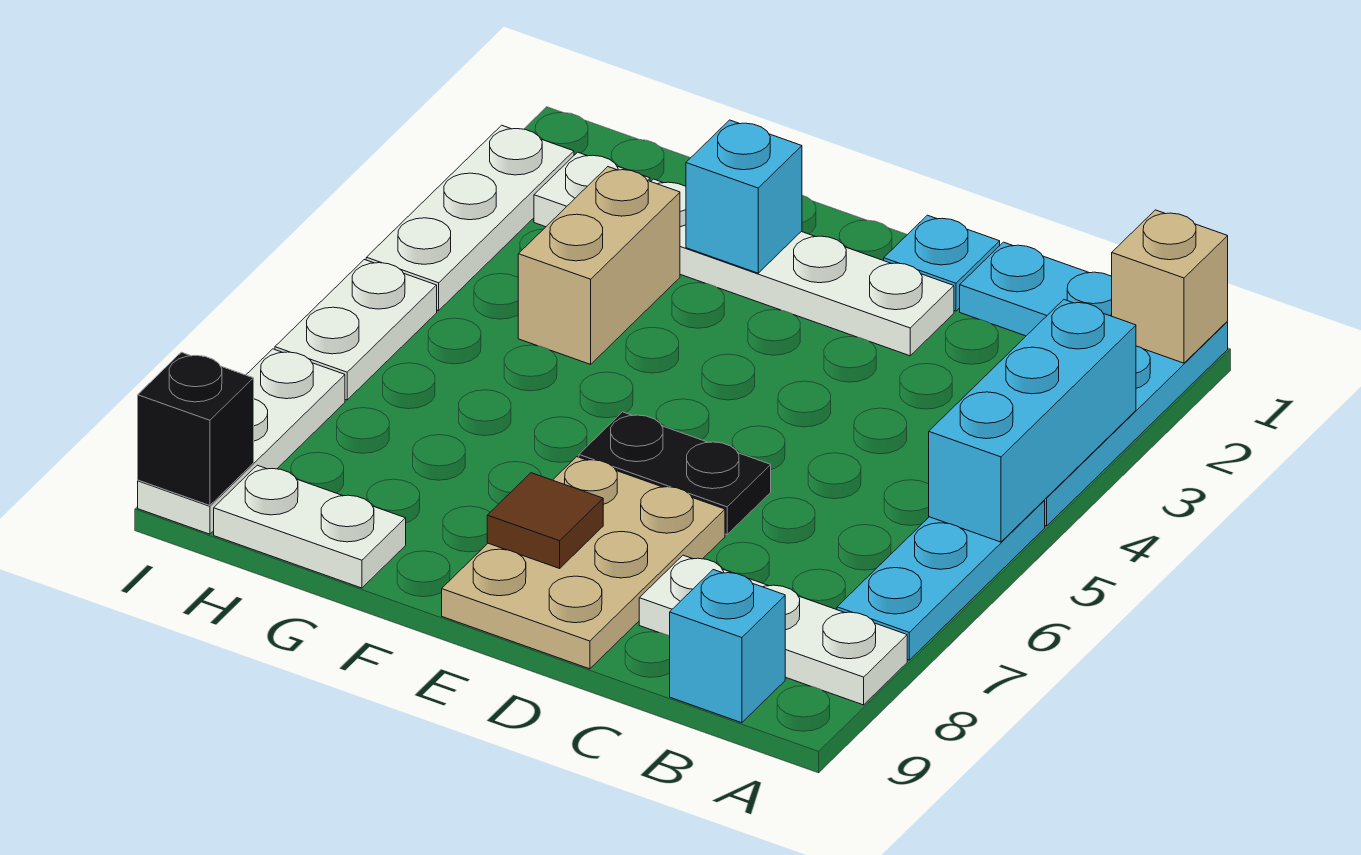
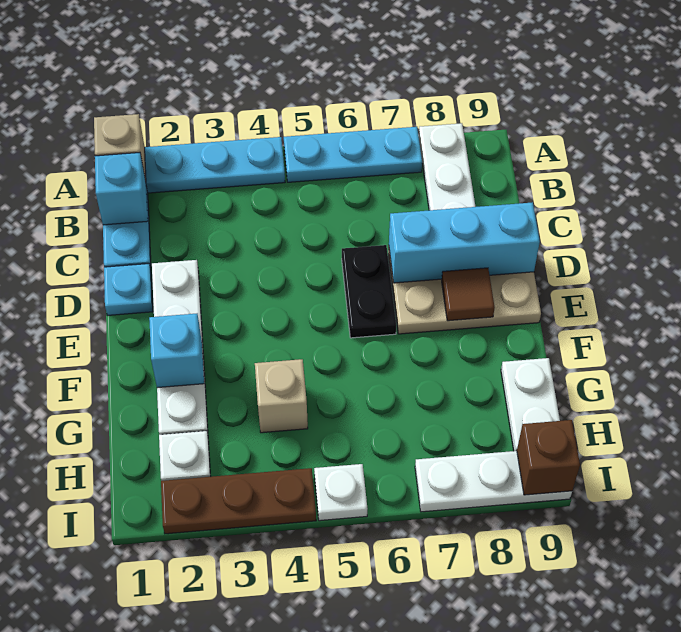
cyan 1x3 brick [929,300,1136,542] -> cyan 1x3 brick moved to [389,202,540,283]
cyan 1x1 brick [670,570,785,723] -> cyan 1x1 brick moved to [95,153,148,225]
tan 1x2 brick [518,167,680,364] -> tan 1x1 brick [255,359,308,433]
white 1x3 plate [366,125,574,311] -> brown 1x3 plate [161,468,316,534]
white 1x2 plate [275,260,437,400] -> white 1x1 plate [314,464,367,521]
black 1x1 brick [138,352,254,505] -> brown 1x1 brick [517,420,580,495]

